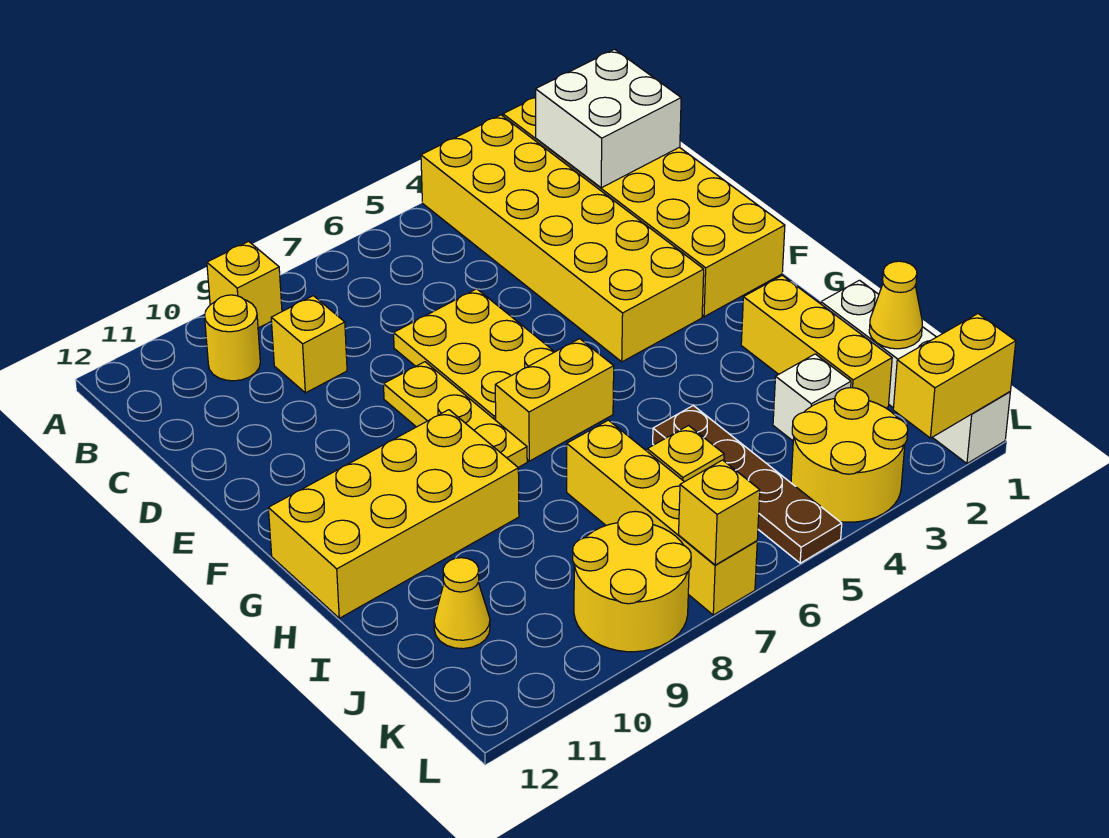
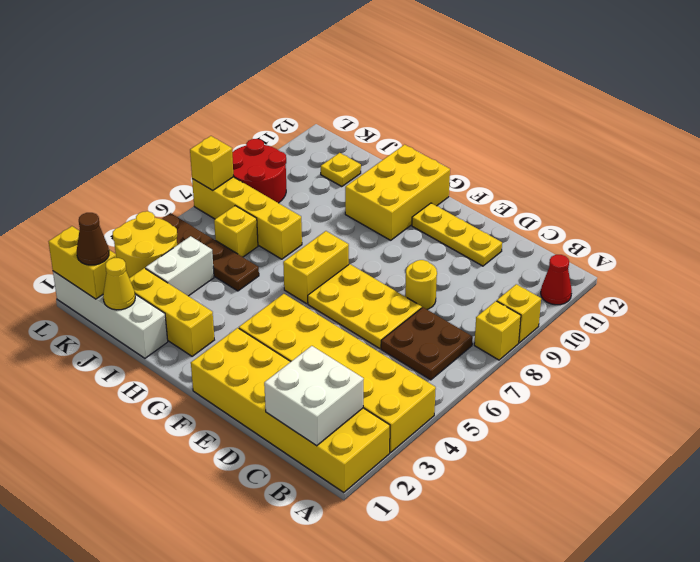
none -> red 1x1 cone [541,255,572,305]
none -> brown 2x2 plate [381,307,473,380]
yellow 1x1 round brick [205,295,260,381] -> yellow 1x1 round brick moved to [405,260,437,309]
yellow 1x1 brick [271,296,347,393] -> yellow 1x1 brick moved to [474,301,521,360]
yellow 1x3 plate [384,362,527,467] -> yellow 1x3 plate moved to [412,203,502,266]
yellow 2x4 brick [268,410,519,618] -> yellow 2x3 brick [345,145,450,240]
white 1x1 brick [773,354,851,441] -> white 1x2 brick [145,236,214,296]
yellow 1x1 cone [434,558,490,649] -> yellow 1x1 plate [321,153,361,187]
none -> brown 1x1 cone [77,213,109,265]
yellow 2x2 round brick [573,511,691,652] -> red 2x2 round brick [232,139,286,203]
yellow 1x2 brick [893,314,1016,438] -> yellow 1x2 brick turned to [49,226,116,299]

